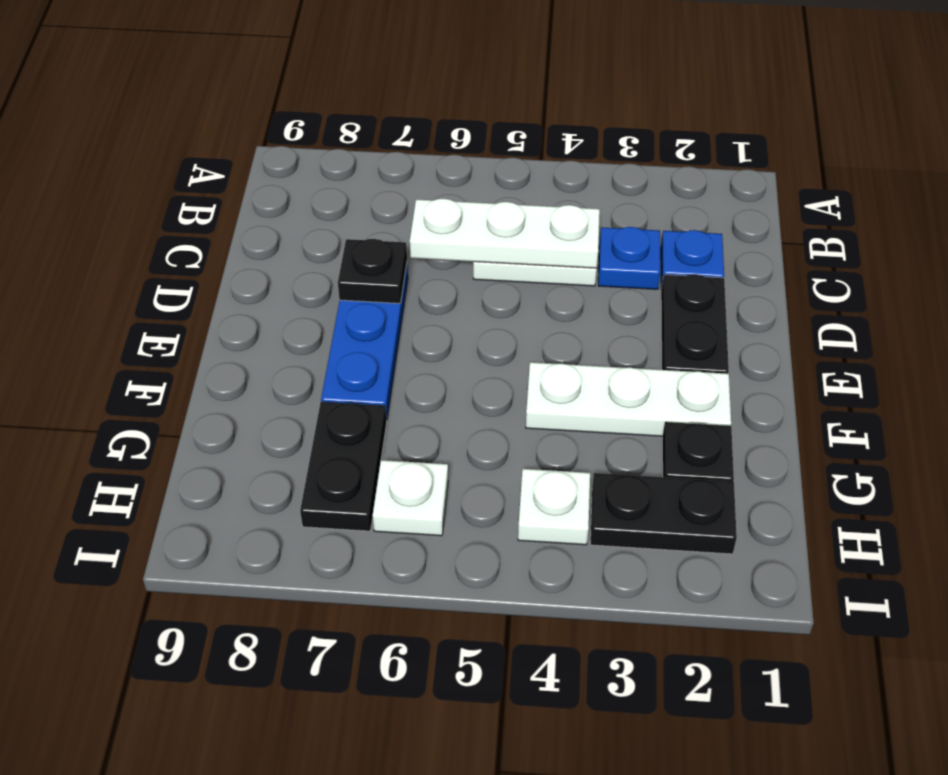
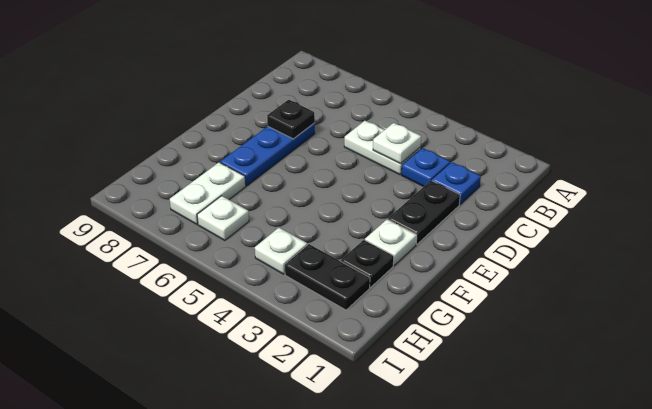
white 1x3 plate [410,199,600,268] -> white 1x1 plate [373,123,421,163]
white 1x3 plate [526,362,731,436] -> white 1x1 plate [365,219,417,265]
black 1x2 plate [300,402,387,531] -> white 1x2 plate [170,162,246,224]

